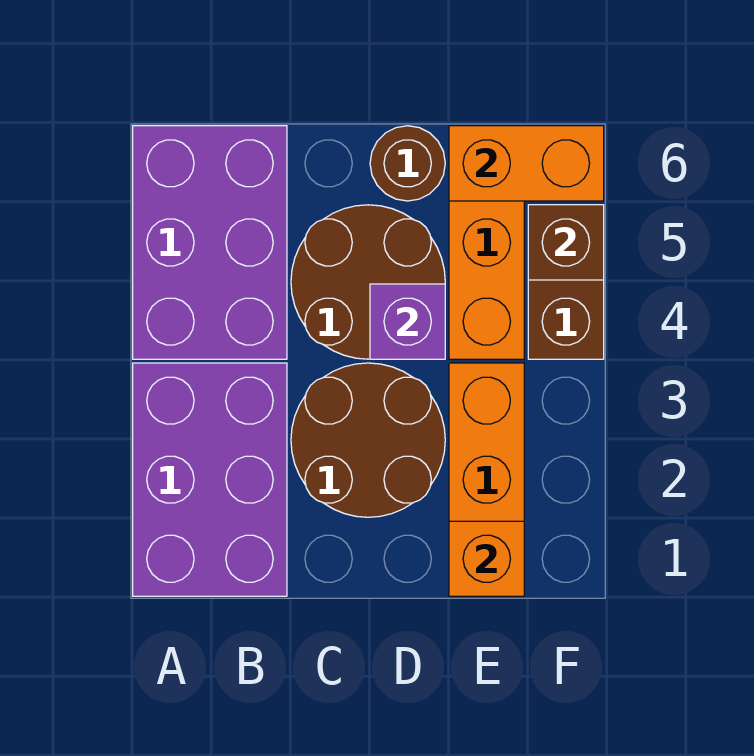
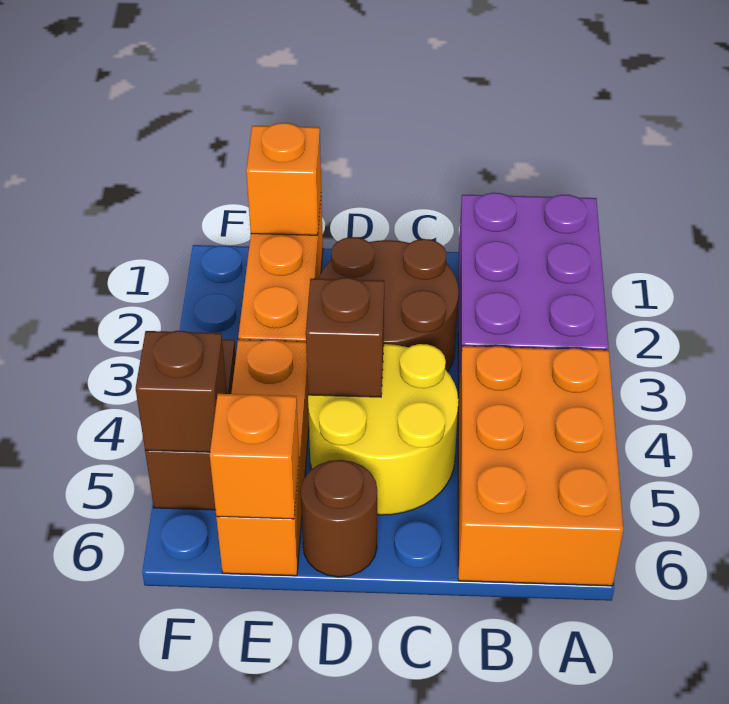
purple 2x3 brick [133,126,287,359] -> orange 2x3 brick [458,346,623,586]
brown 2x2 round brick [291,205,445,359] -> yellow 2x2 round brick [308,344,458,515]
purple 1x1 brick [370,284,445,359] -> brown 1x1 brick [306,278,384,397]
orange 1x2 brick [449,126,604,201] -> orange 1x1 brick [210,394,299,519]

